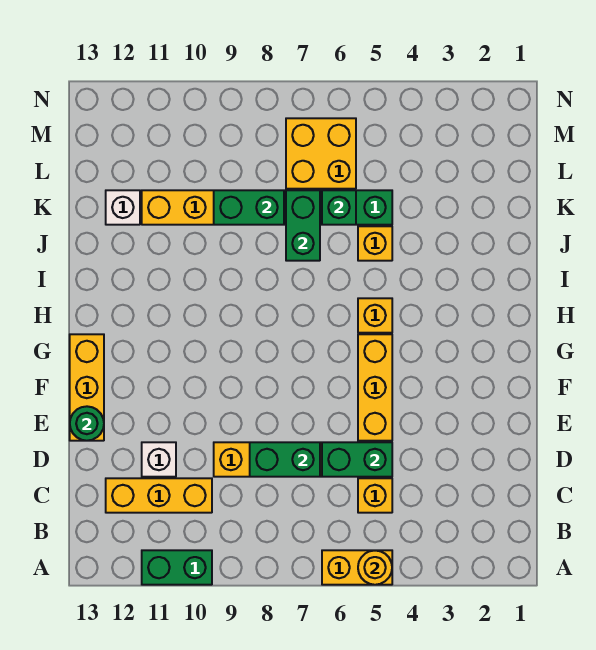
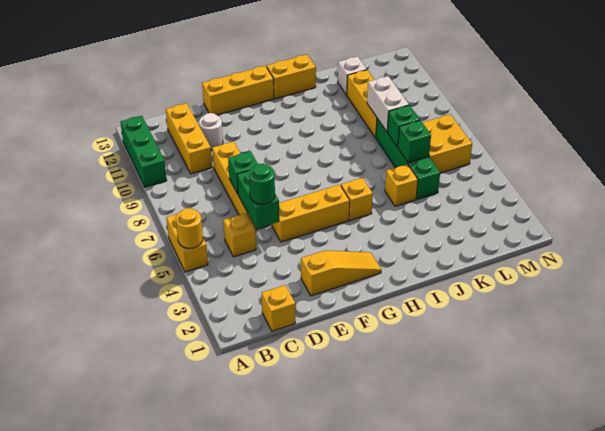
green 1x2 brick [142,550,212,585] -> green 1x3 brick [121,116,167,187]
none -> yellow 1x1 brick [262,285,295,331]
green 1x2 brick [250,442,320,477] -> green 1x1 brick [228,151,258,194]
white 1x1 brick [142,442,176,477] -> white 1x1 round brick [199,113,223,150]
none -> yellow 1x3 slope [301,250,381,296]
green 1x1 round brick [70,406,104,441] -> green 1x1 round brick moved to [249,164,275,204]
none -> yellow 1x2 brick [267,54,316,99]
green 1x2 brick [286,190,320,261] -> green 1x1 brick [387,105,420,147]
green 1x2 brick [214,190,284,225] -> white 1x2 brick [367,76,409,131]

